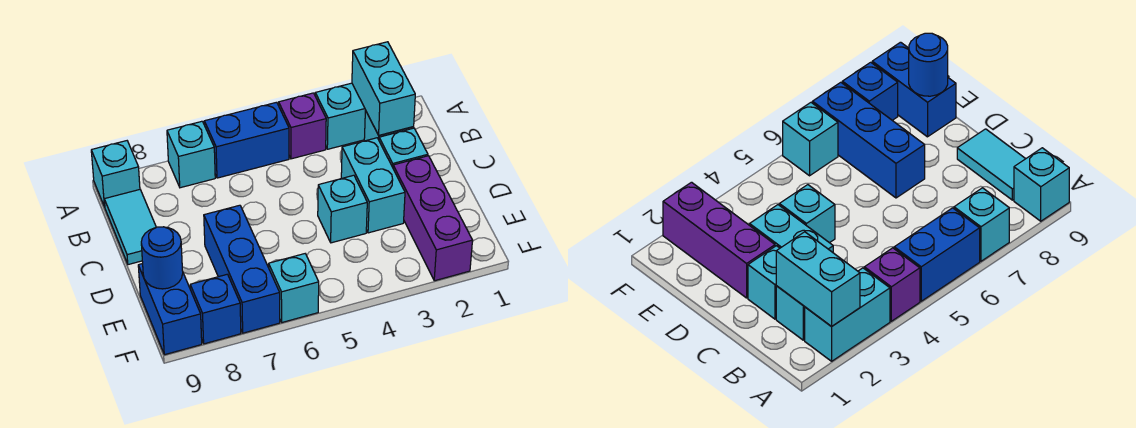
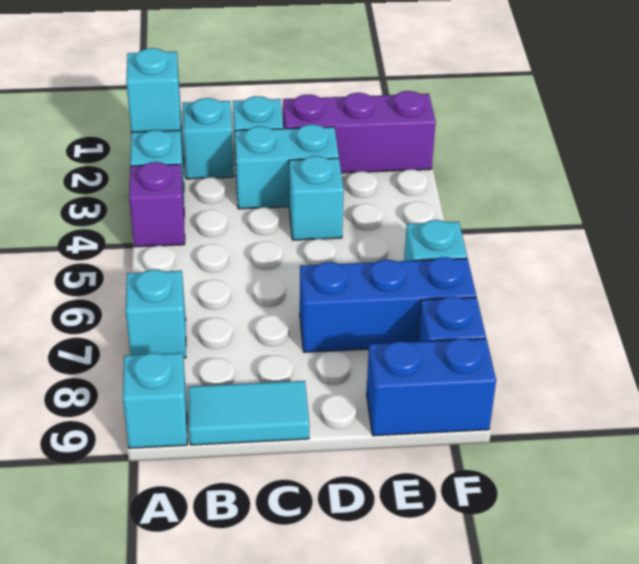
cyan 1x2 brick [352,42,415,135] -> cyan 1x1 brick [126,48,181,132]
blue 1x2 brick [204,102,289,178] -> none
blue 1x1 round brick [141,227,183,289] -> none

